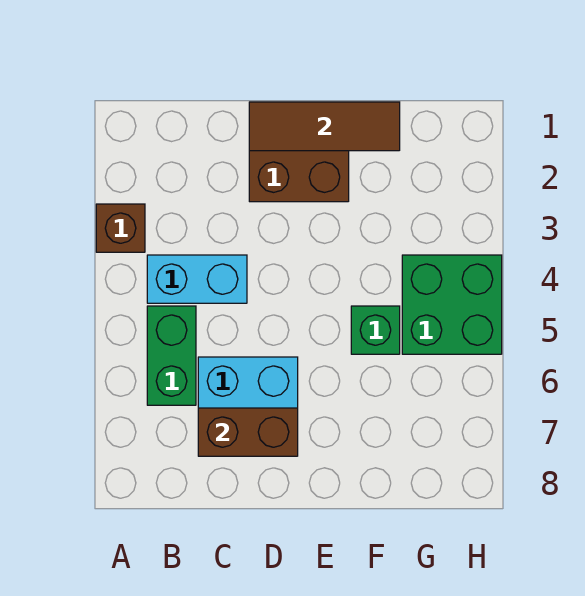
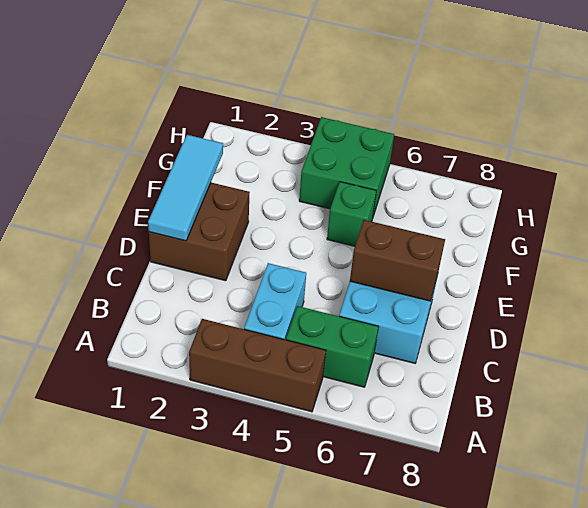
brown 1x1 brick [96,204,145,252] -> brown 1x3 brick [189,319,326,412]
brown 1x2 brick [198,408,298,456] -> brown 1x2 brick turned to [350,220,445,301]
brown 1x3 tile [249,102,400,151] -> cyan 1x3 tile [148,135,223,241]

